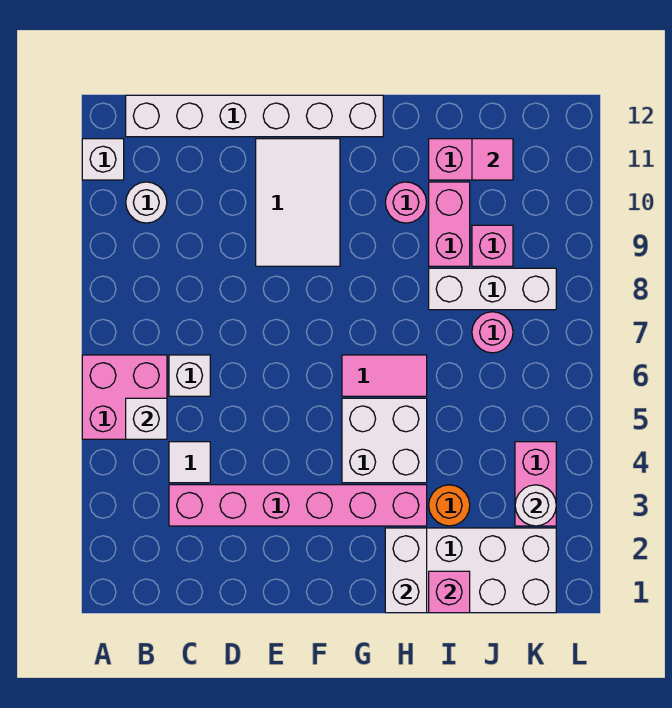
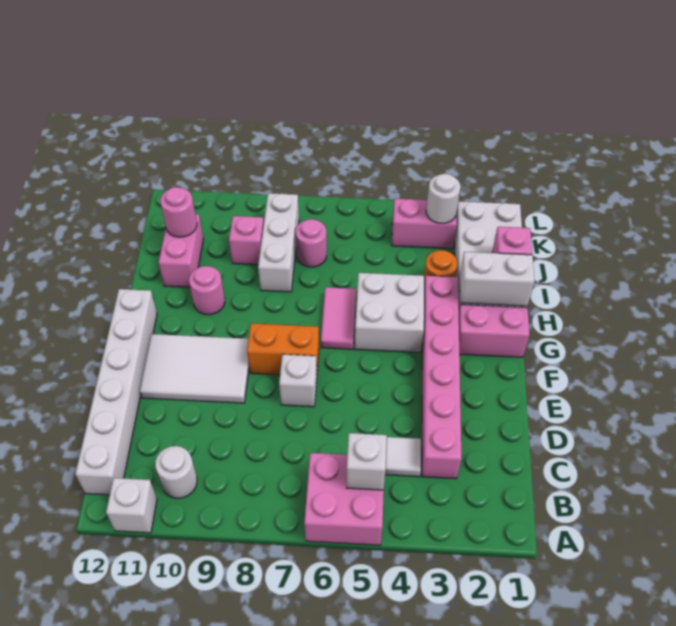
white 1x1 brick [169,355,210,396] -> white 1x1 brick moved to [279,354,317,407]
none -> orange 1x2 brick [247,323,319,375]
pink 1x2 brick [429,182,470,266] -> pink 1x2 brick moved to [459,305,530,357]
pink 1x1 tile [472,139,513,180] -> pink 1x1 round brick [160,187,197,237]

